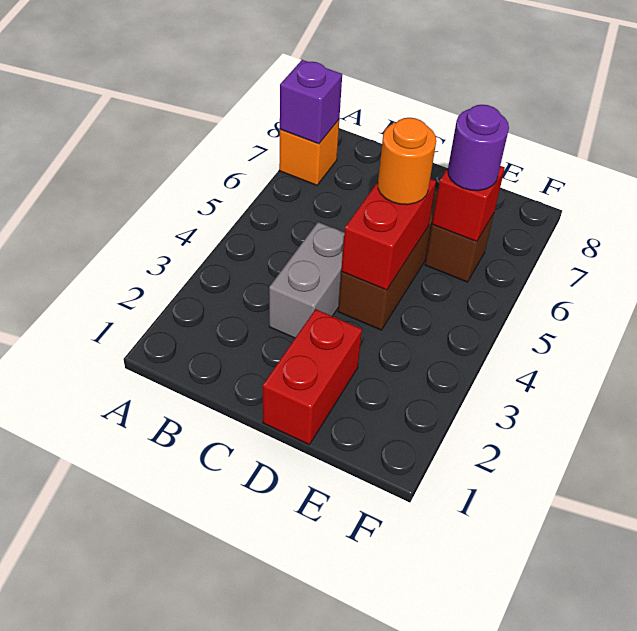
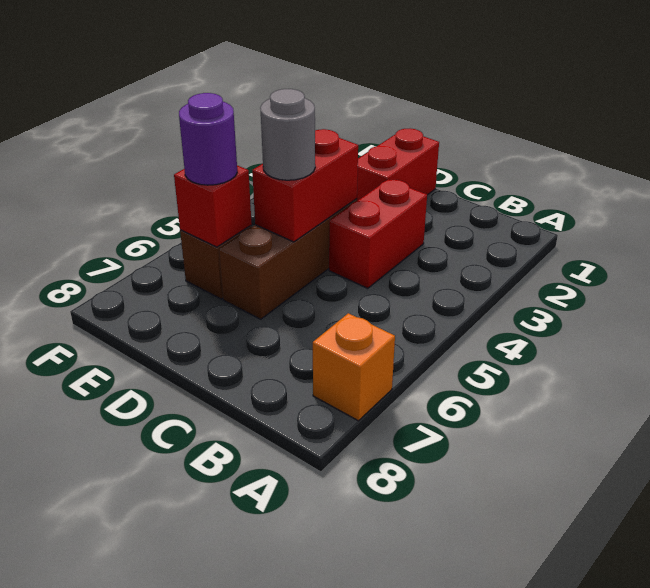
purple 1x1 brick [280,60,342,144] -> none
grey 1x2 brick [269,222,344,338] -> red 1x2 brick [329,180,427,288]
orange 1x1 round brick [378,118,436,205] -> grey 1x1 round brick [260,89,315,180]

